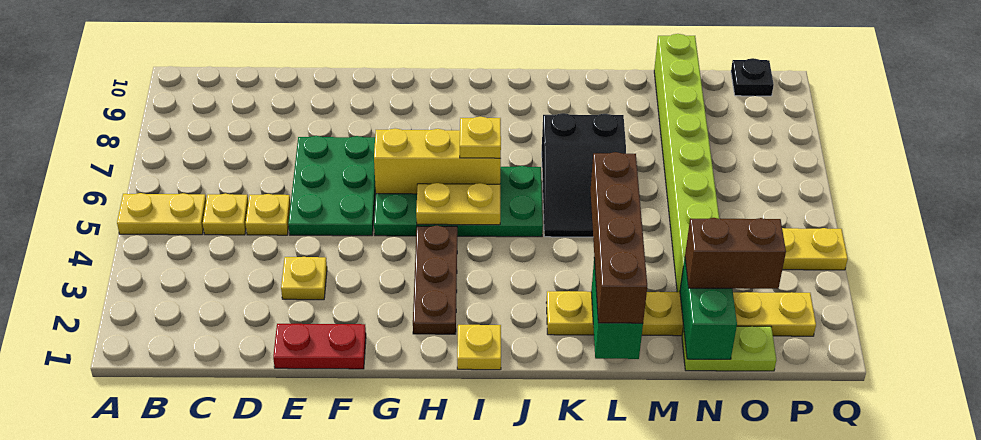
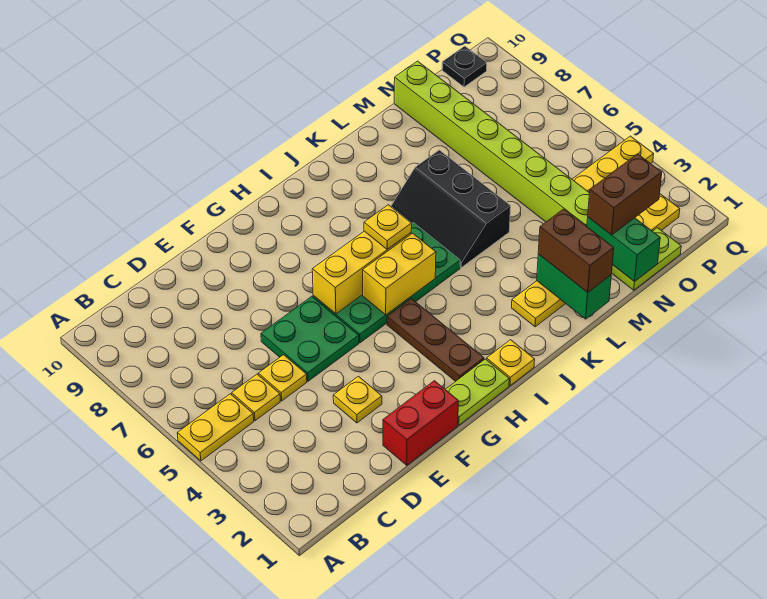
red 1x2 plate [273,324,366,369] -> red 1x2 brick [383,381,458,465]
green 2x3 plate [288,136,376,236] -> green 2x2 plate [261,297,359,381]
none -> lime 1x2 plate [445,359,509,425]
yellow 1x2 plate [416,183,500,225] -> yellow 1x2 brick [363,233,436,315]
black 2x3 slope [542,113,626,237] -> black 2x3 slope turned to [391,150,511,267]
brown 1x4 brick [590,152,647,323] -> brown 1x2 brick [538,209,614,292]

